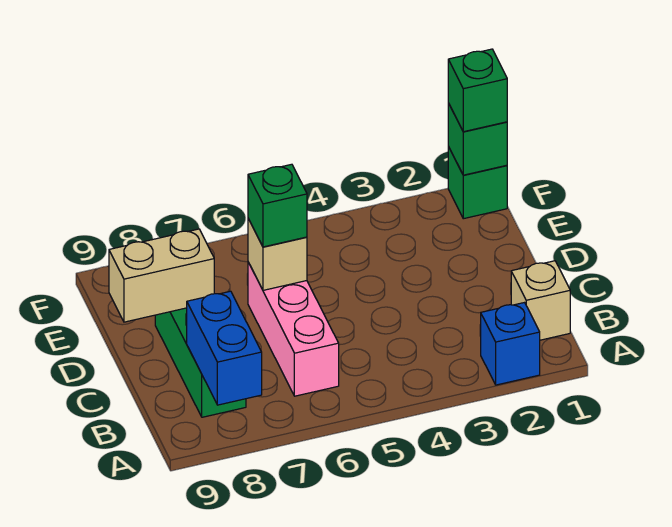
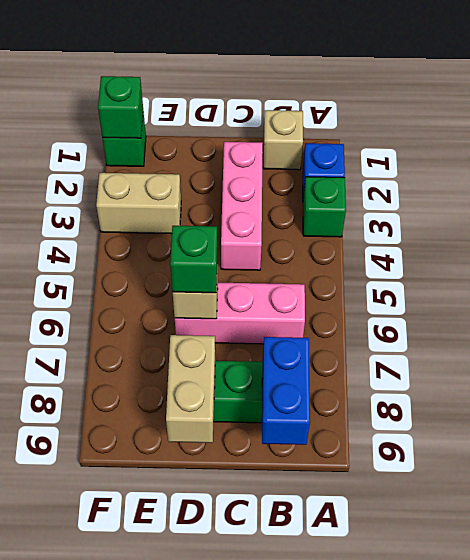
blue 1x2 brick [187,291,262,405] -> blue 1x2 brick turned to [262,337,310,445]
none -> pink 1x3 brick [221,142,263,270]
none -> tan 1x2 brick [96,173,181,234]
green 1x1 brick [448,49,507,132] -> green 1x1 brick moved to [303,177,346,237]

